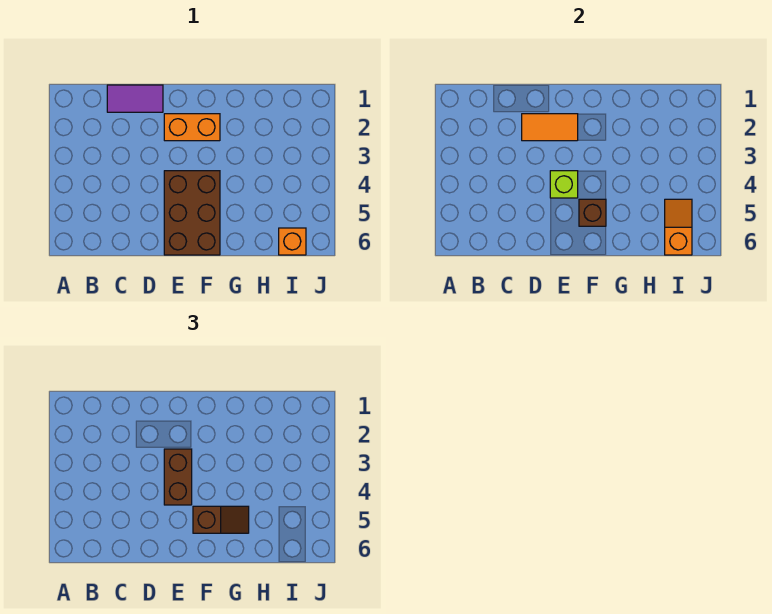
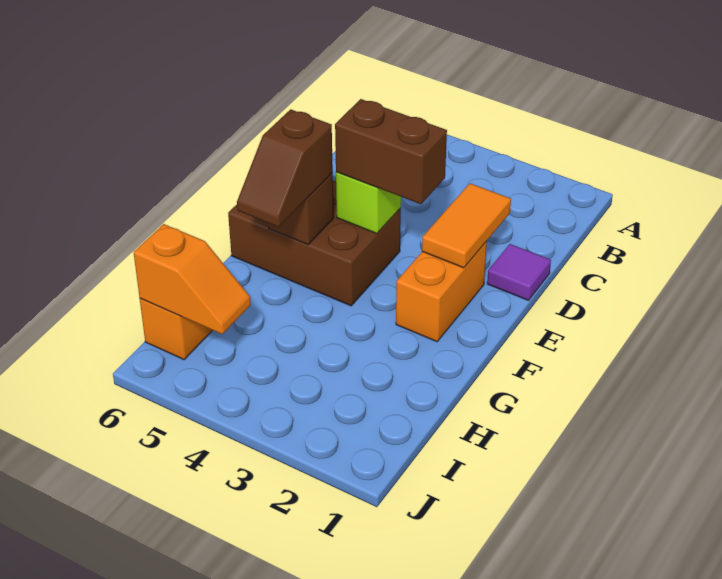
purple 1x2 tile [107,85,163,112] -> purple 1x1 tile [487,244,551,300]

